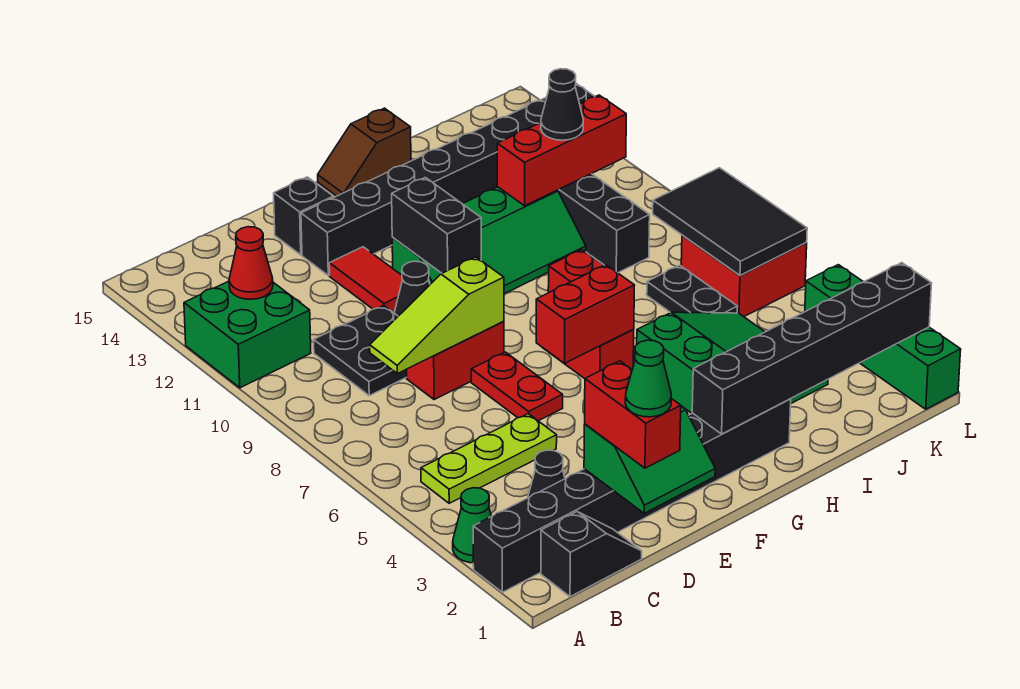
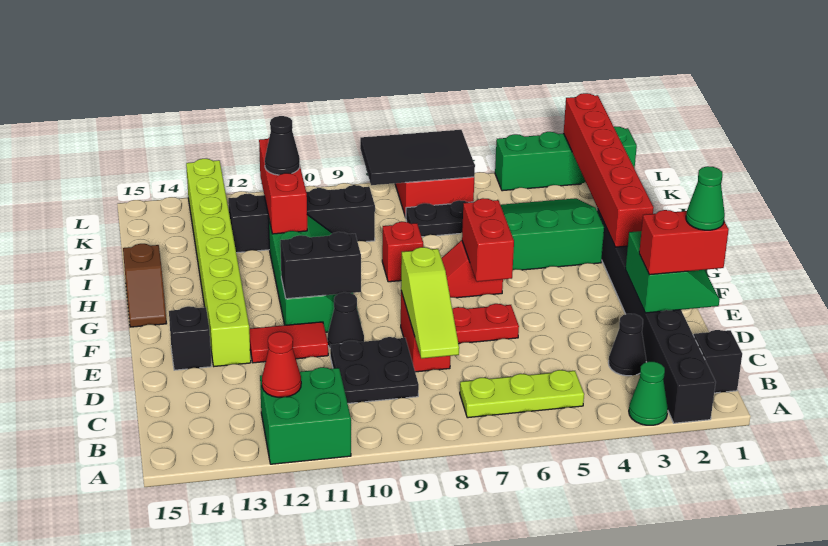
lime 1x3 plate [421,414,557,503] -> lime 1x3 plate turned to [460,370,584,418]
black 1x8 brick [301,84,595,276] -> lime 1x8 brick [186,159,251,366]
black 1x6 brick [692,263,932,434] -> red 1x6 brick [564,93,654,247]

